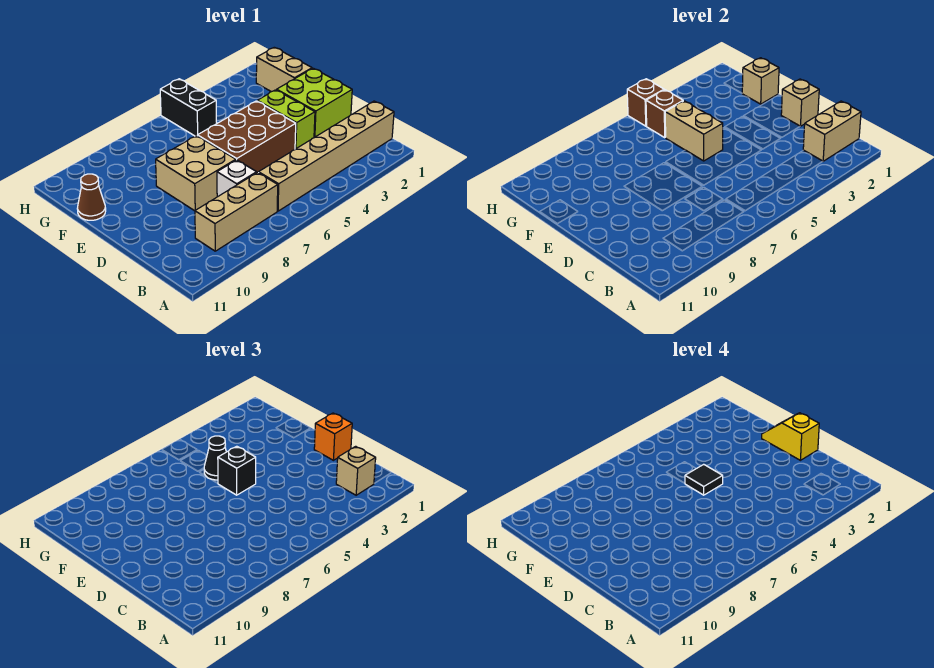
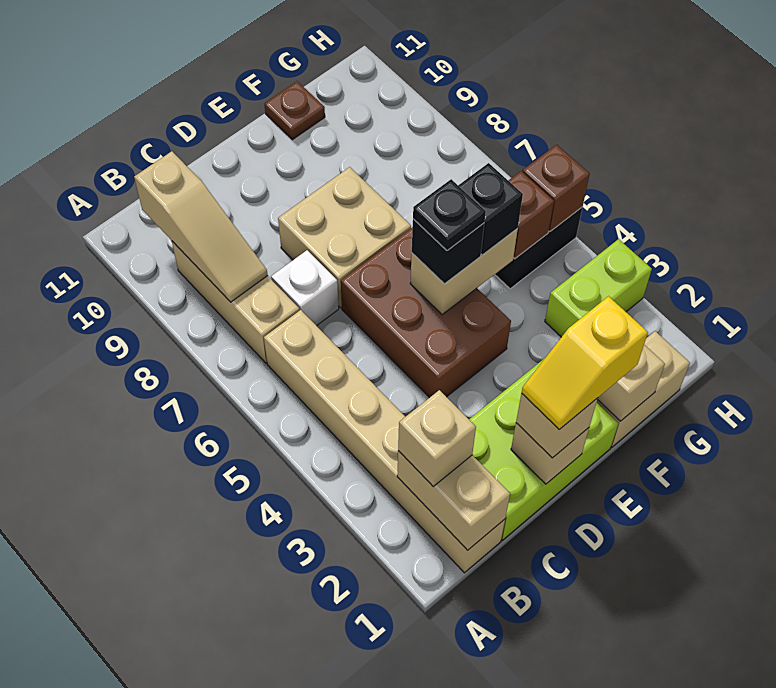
none -> tan 1x3 slope [134,151,268,302]
lime 2x2 brick [277,68,352,138] -> lime 2x3 brick [469,358,618,540]
orange 1x1 brick [314,413,352,460] -> tan 1x1 brick [516,393,598,458]
yellow 1x2 slope [762,413,819,460] -> yellow 1x2 slope turned to [522,296,648,429]
lime 1x2 brick [258,90,315,149] -> lime 1x2 brick moved to [545,239,652,337]
black 1x1 tile [685,464,723,495] -> black 1x1 plate [413,179,486,251]
black 1x1 cone [204,436,226,480] -> black 1x1 brick [458,163,523,255]
brown 1x1 cone [77,174,106,220] -> brown 1x1 plate [264,81,325,140]

